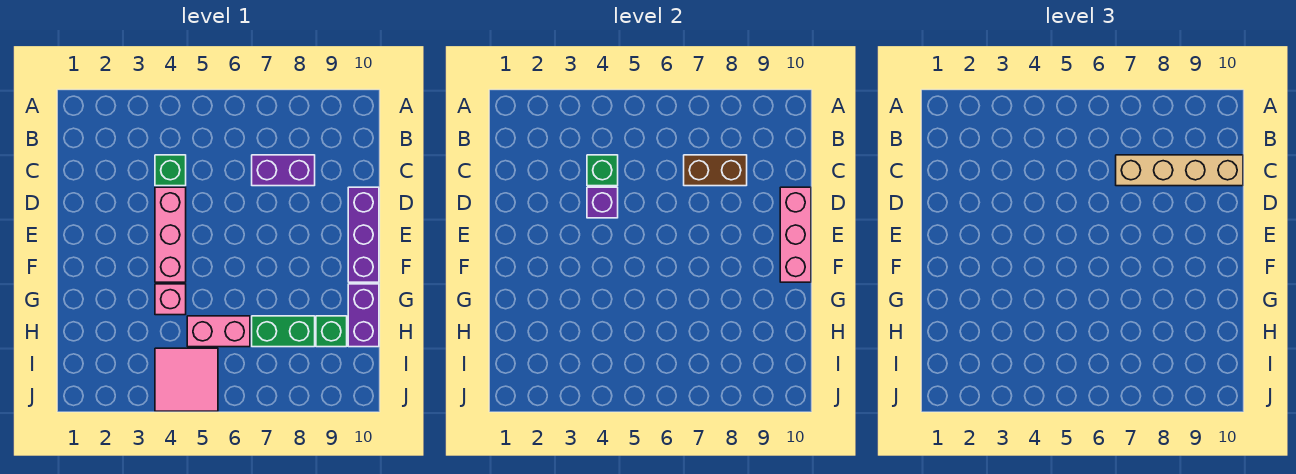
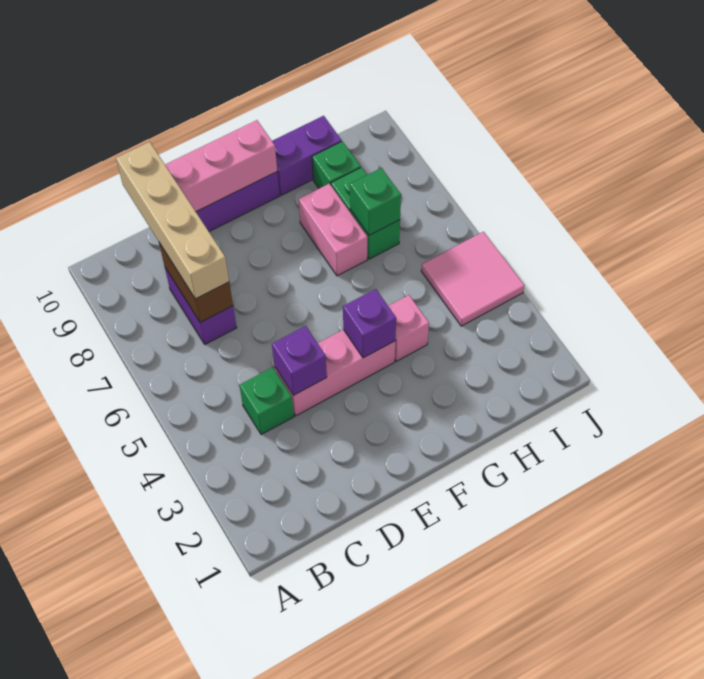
green 1x1 brick [587,155,618,186] -> green 1x1 brick moved to [350,168,401,235]
none -> purple 1x1 brick [343,289,396,358]
pink 1x2 brick [187,316,250,347] -> pink 1x2 brick moved to [299,184,367,276]

